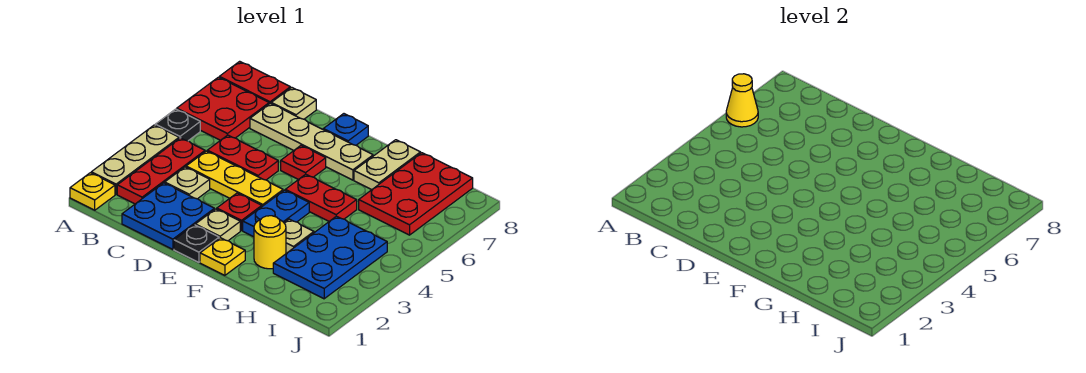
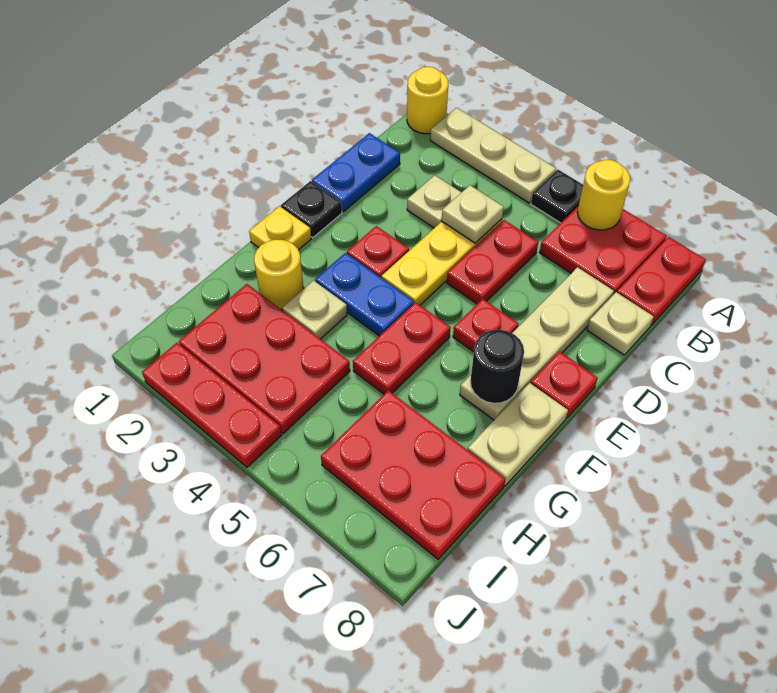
yellow 1x1 plate [70,173,115,210] -> yellow 1x1 round brick [407,67,448,134]
yellow 1x1 cone [726,74,758,127] -> yellow 1x1 round brick [577,160,630,230]
red 1x3 plate [117,138,205,204] -> red 1x3 plate moved to [142,343,282,467]
blue 2x2 plate [122,183,214,249] -> blue 1x2 plate [312,133,400,212]
tan 1x1 plate [195,209,240,241] -> tan 1x1 plate moved to [442,185,504,243]
blue 1x1 plate [323,114,368,145] -> red 1x1 plate [531,352,598,418]
none -> black 1x1 round brick [470,330,524,403]
tan 1x2 plate [354,140,421,190] -> tan 1x2 plate turned to [468,383,568,486]
blue 2x3 plate [273,216,387,299] -> red 2x3 plate [179,284,350,433]

